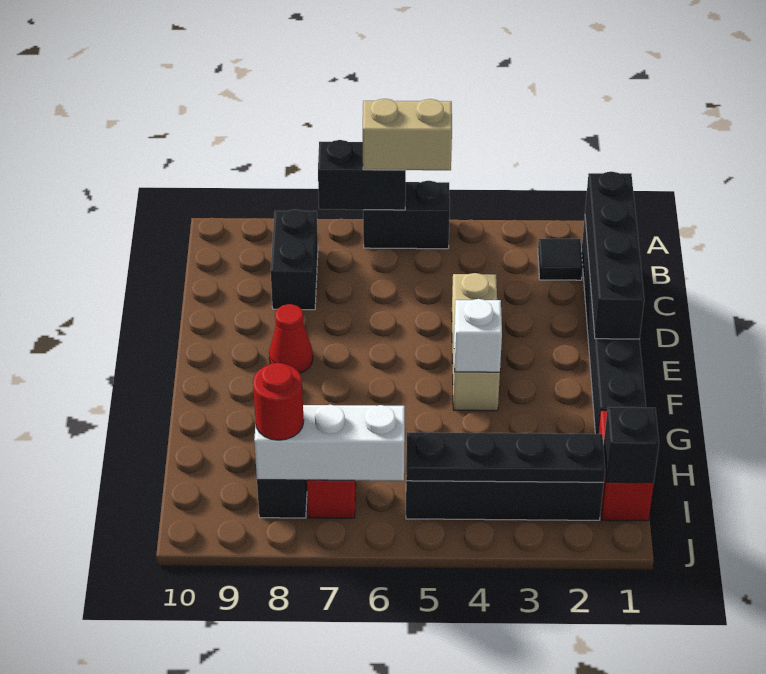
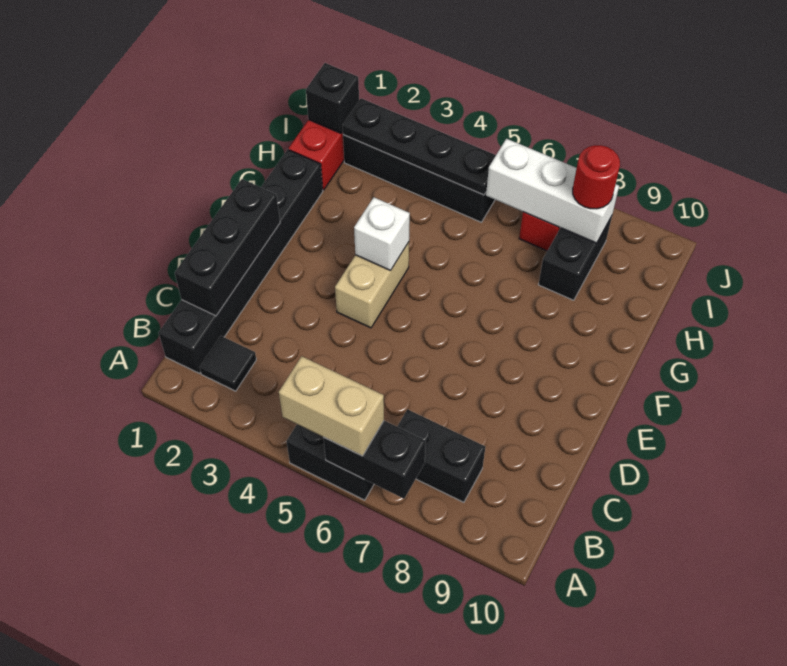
black 1x4 brick [585,171,644,339] -> black 1x3 brick [175,179,280,316]
black 1x2 brick [271,209,318,310] -> black 1x2 brick turned to [397,409,485,502]
tan 1x3 brick [452,273,500,411] -> tan 1x2 brick [335,242,409,328]
red 1x1 cone [269,304,313,373] -> none

